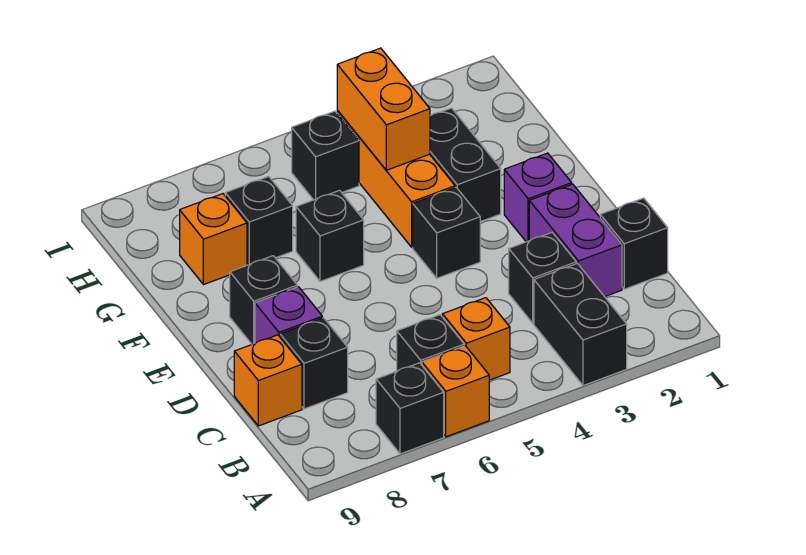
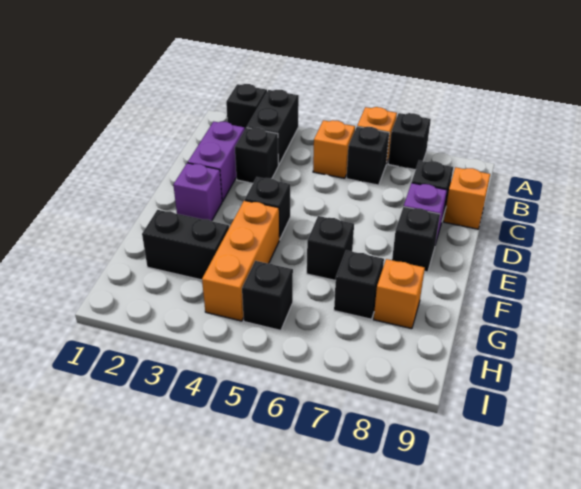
black 1x1 brick [600,198,668,289] -> black 1x1 brick moved to [226,84,267,129]
black 1x2 brick [430,108,501,222] -> black 1x2 brick turned to [142,210,229,280]
orange 1x2 brick [337,48,430,170] -> none

